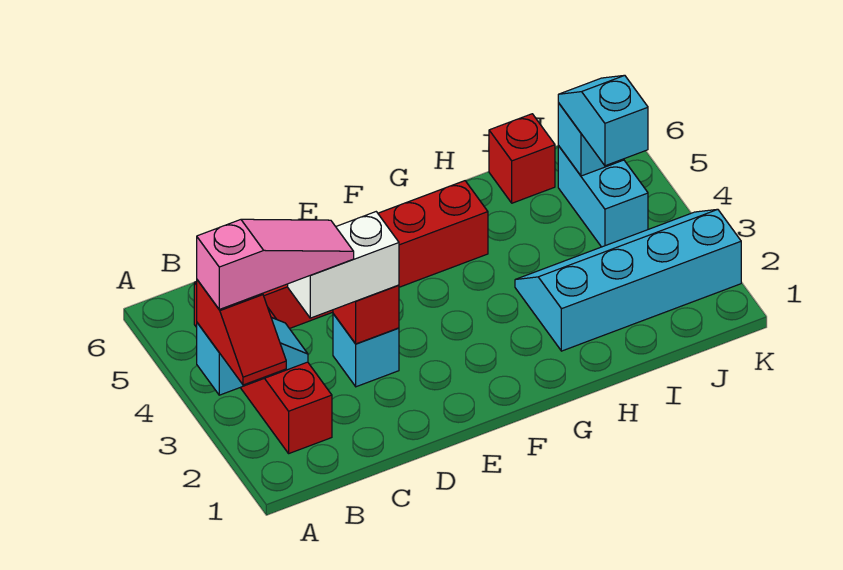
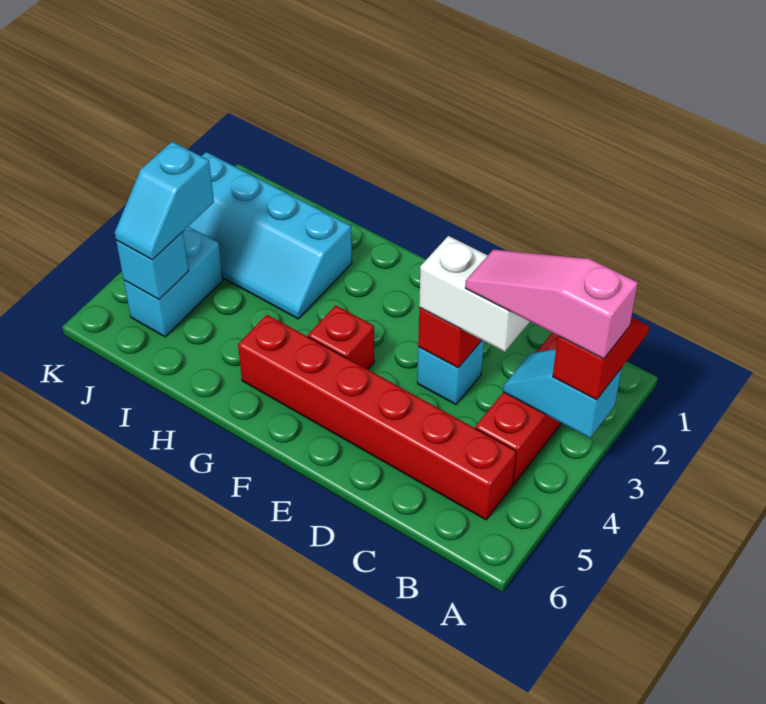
red 1x1 brick [489,114,555,203] -> red 1x1 brick moved to [308,306,374,370]

